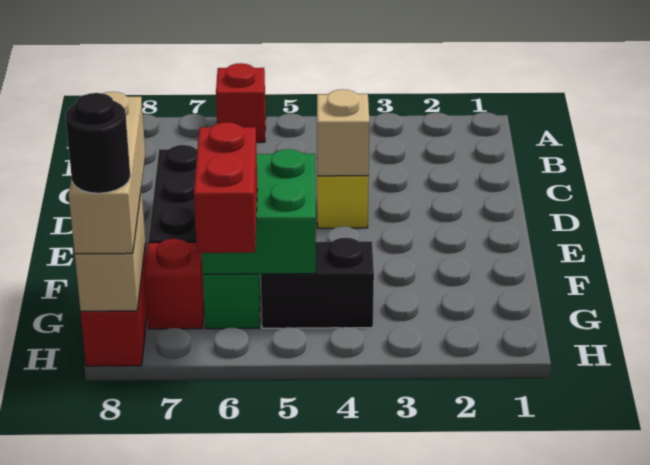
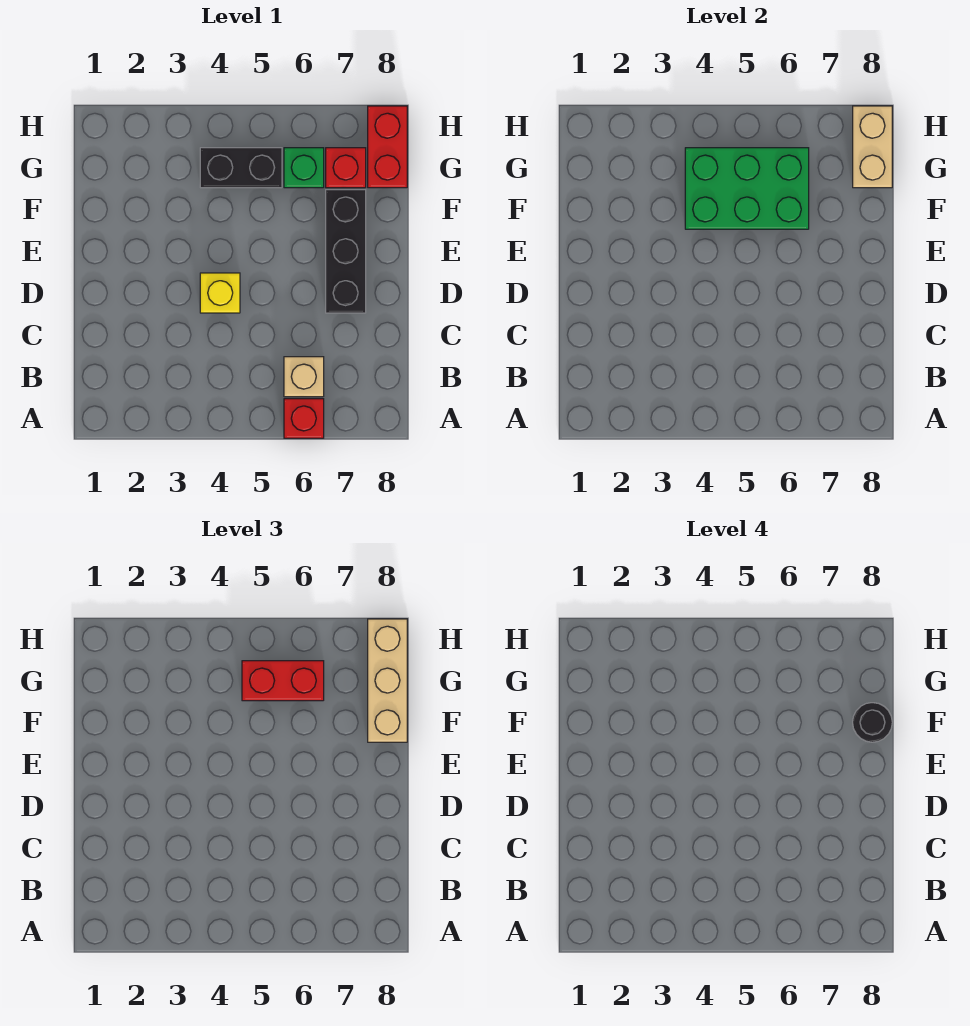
tan 1x1 brick [317,89,370,176] -> tan 1x1 brick moved to [284,357,324,397]
green 2x2 brick [201,149,316,274] -> green 2x3 brick [685,148,809,229]
red 1x2 brick [194,122,257,253] -> red 1x2 brick turned to [242,661,324,701]
black 1x1 round brick [65,93,130,193] -> black 1x1 round brick moved to [853,703,892,742]

